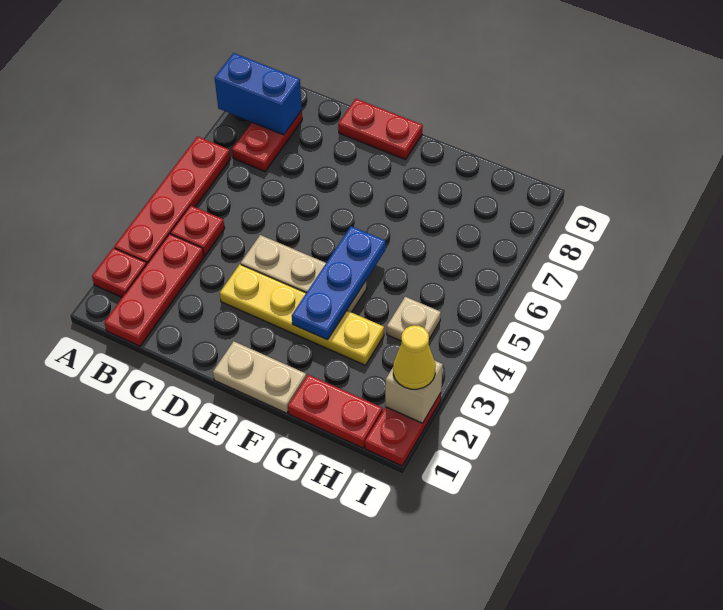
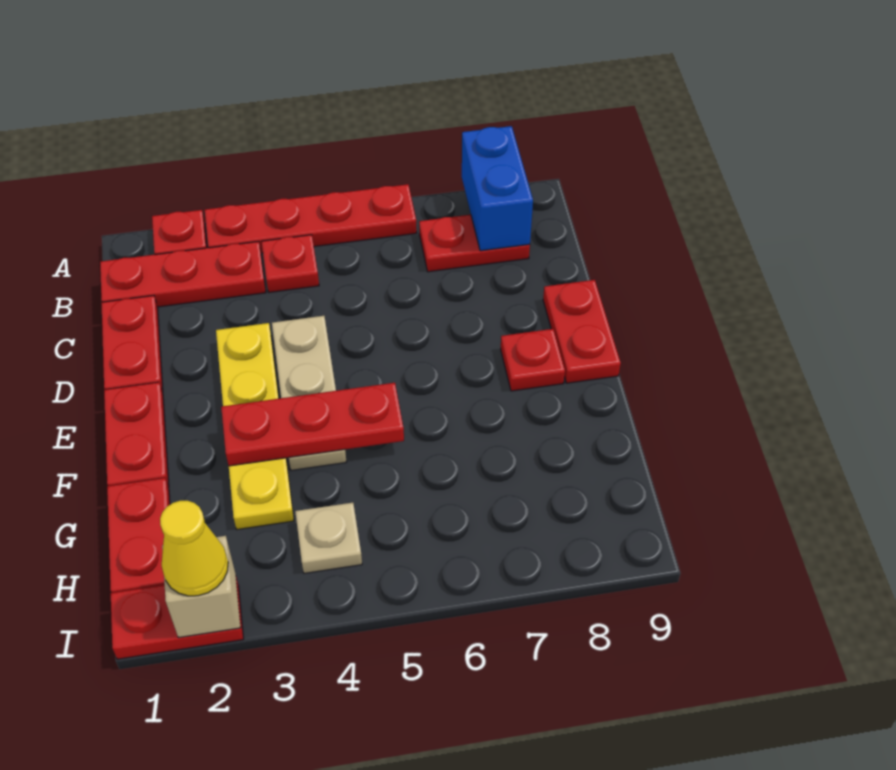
none -> red 1x2 plate [101,295,163,393]
tan 1x2 plate [213,341,306,413] -> red 1x2 plate [104,382,169,488]
none -> red 1x1 plate [501,329,565,391]
blue 1x3 plate [292,226,386,340] -> red 1x3 plate [221,383,404,466]

